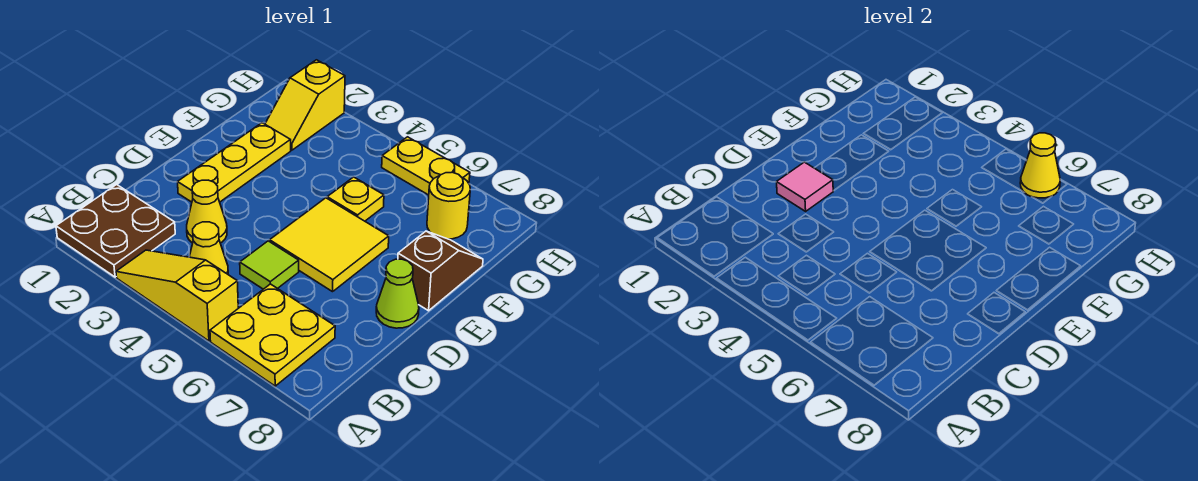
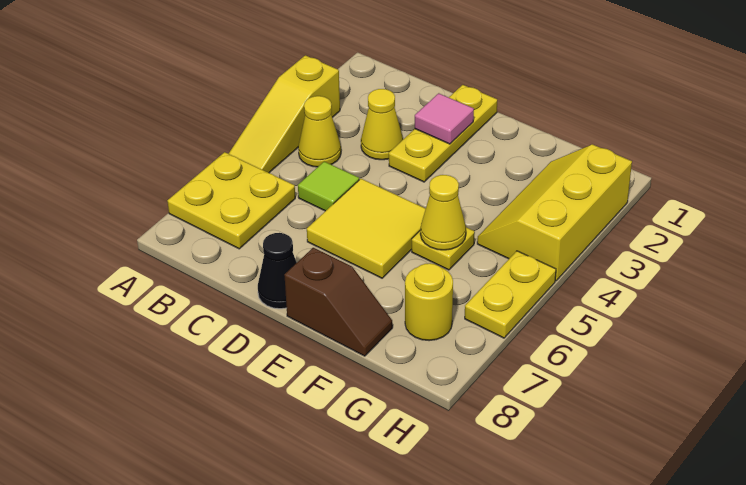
brown 2x2 plate [56,185,175,277] -> none
yellow 1x3 slope [116,250,238,341] -> yellow 1x3 slope turned to [229,55,340,173]
yellow 1x3 plate [178,123,291,202] -> yellow 1x3 plate turned to [389,85,497,182]
lime 1x1 cone [376,259,419,328] -> black 1x1 cone [258,233,297,309]
yellow 1x2 slope [265,60,345,150] -> yellow 2x3 slope [477,144,632,281]
yellow 1x1 cone [1020,133,1060,198] -> yellow 1x1 cone moved to [420,175,466,250]

